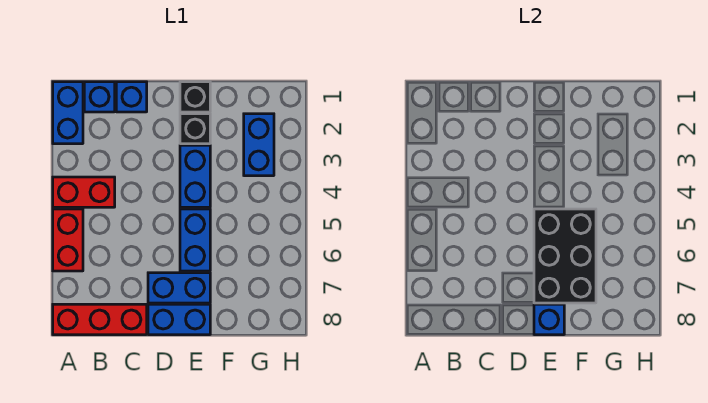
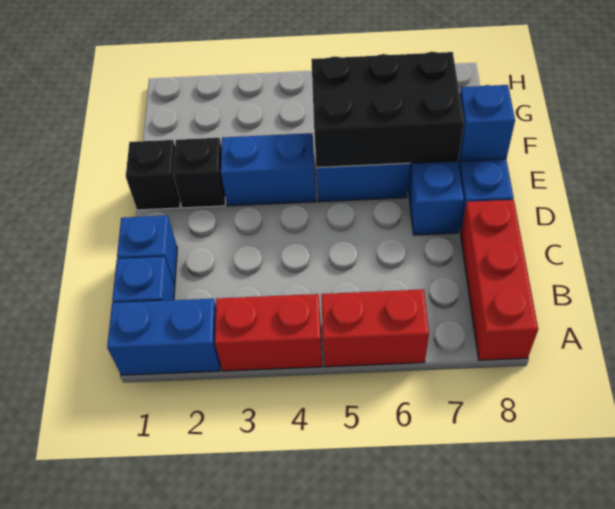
red 1x2 brick [53,177,115,207] -> red 1x2 brick turned to [215,294,322,371]
blue 1x2 brick [244,114,274,176] -> none

